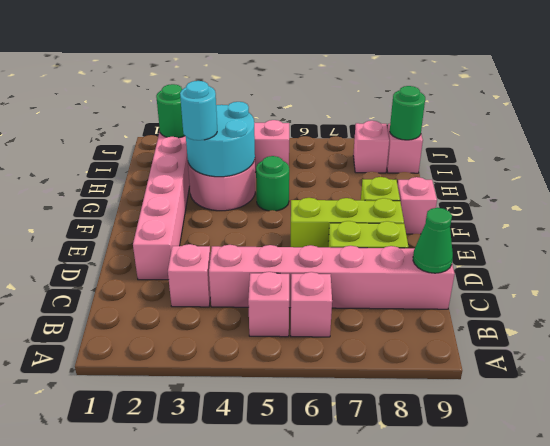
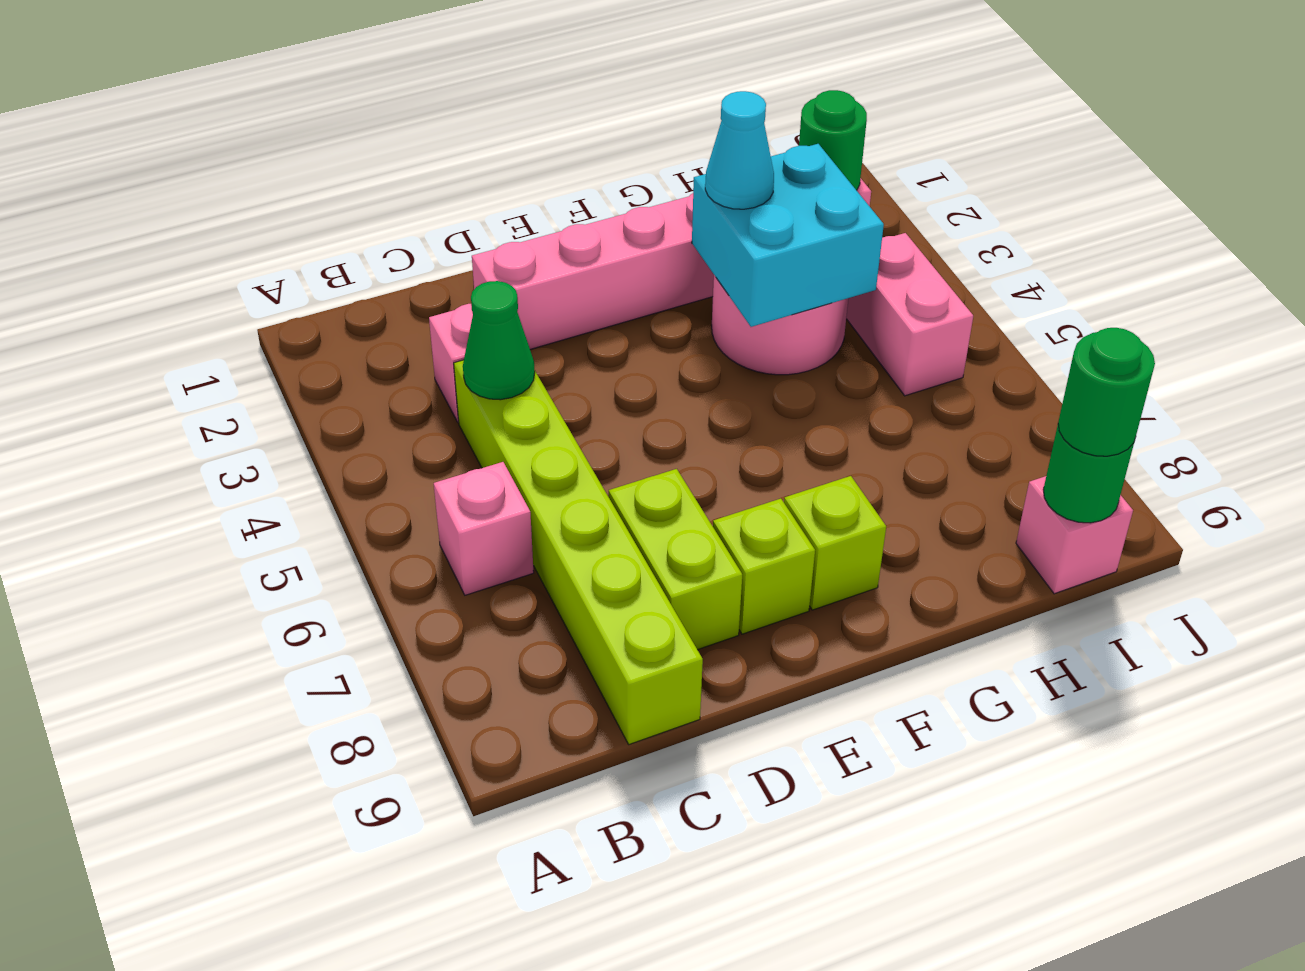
pink 1x1 brick [248,272,289,337] -> none
pink 1x6 brick [209,245,455,309] -> lime 1x6 brick [454,360,703,744]
green 1x1 cone [413,208,453,273] -> green 1x1 cone moved to [463,281,535,400]
lime 1x3 brick [291,198,404,247] -> lime 1x1 brick [713,499,815,634]
pink 1x1 brick [398,177,437,234] -> none
cyan 2x2 round brick [186,102,255,177] -> cyan 2x2 brick [692,144,884,327]
cyan 1x1 round brick [180,81,217,140] -> cyan 1x1 cone [705,91,774,209]
green 1x1 round brick [256,156,289,211] -> green 1x1 round brick moved to [1058,328,1155,456]
pink 1x1 brick [353,121,389,173] -> none

